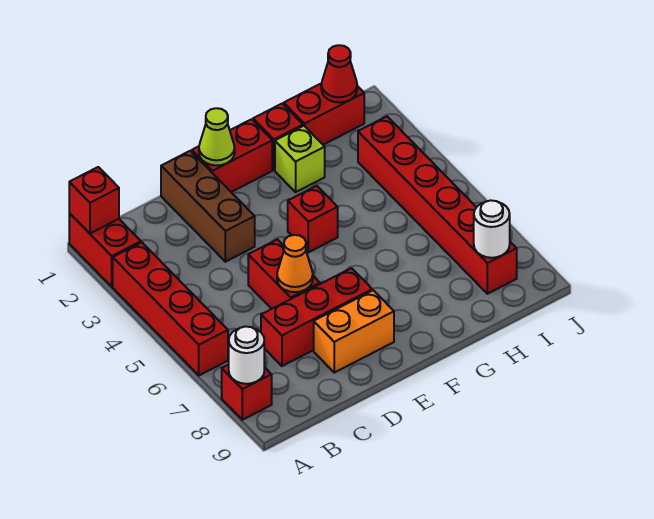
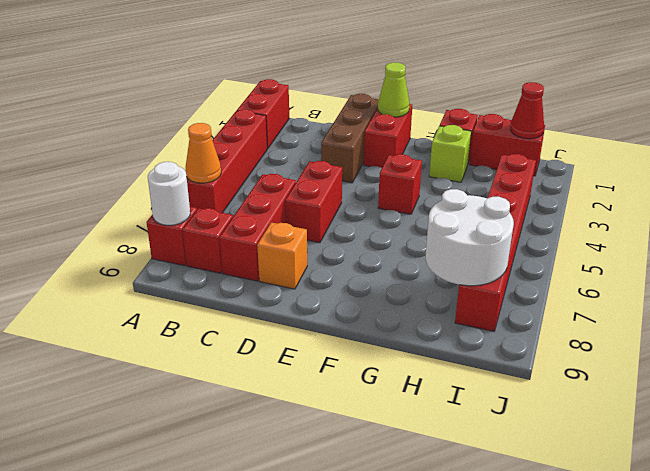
red 1x1 brick [69,167,119,233] -> red 1x1 brick moved to [183,208,233,273]
red 1x3 brick [261,268,372,366] -> red 1x3 brick turned to [220,174,296,281]
orange 1x1 cone [277,235,313,292] -> orange 1x1 cone moved to [186,123,221,183]
orange 1x2 brick [314,290,394,373] -> orange 1x1 brick [257,222,307,289]
red 1x2 brick [192,119,272,192] -> red 1x2 brick turned to [364,104,412,168]
white 1x1 round brick [474,200,510,258] -> white 2x2 round brick [426,189,514,286]

